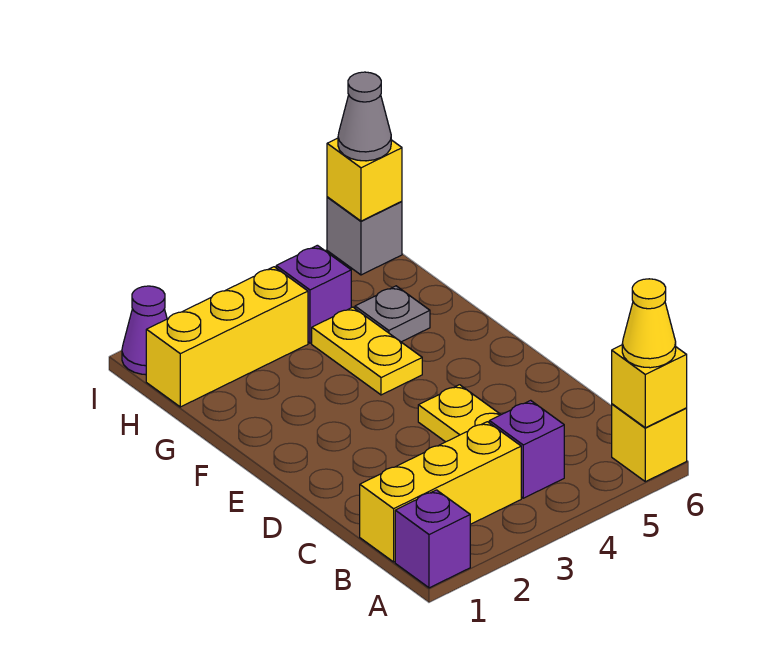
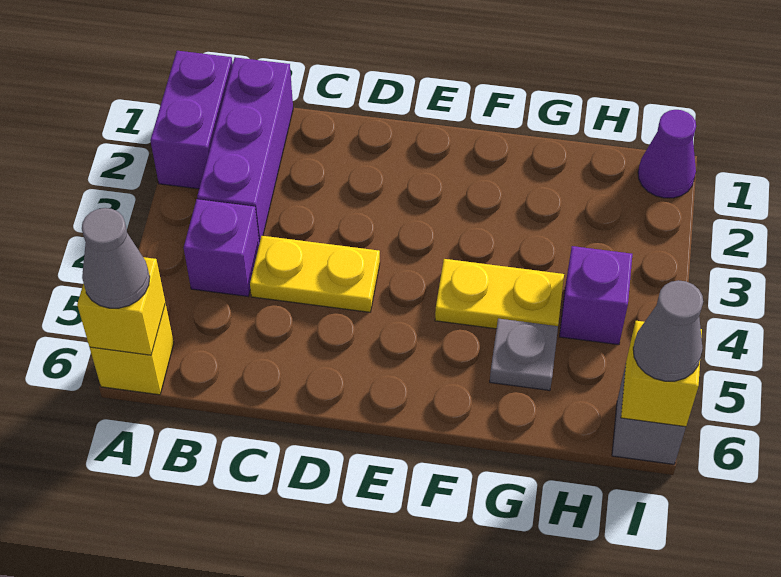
purple 1x1 brick [395,490,470,588] -> purple 1x2 brick [150,51,233,189]
yellow 1x1 cone [622,279,676,368] -> grey 1x1 cone [82,208,150,308]
yellow 1x3 brick [360,422,521,562] -> purple 1x3 brick [197,57,293,243]
yellow 1x3 brick [146,267,308,407] -> none

